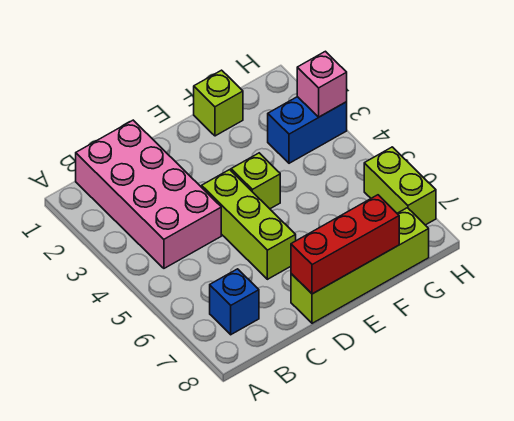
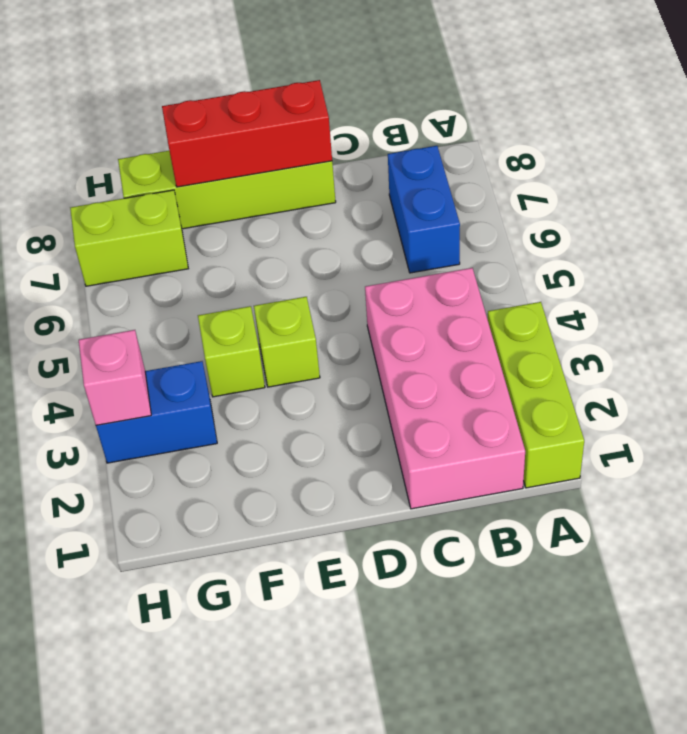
blue 1x1 brick [210,269,259,335] -> blue 1x2 brick [388,146,460,273]
lime 1x3 brick [202,170,296,279] -> lime 1x3 brick moved to [488,302,584,488]
lime 1x1 brick [194,70,243,136] -> lime 1x1 brick moved to [198,306,265,397]
lime 1x2 brick [364,147,436,225] -> lime 1x2 brick turned to [70,190,188,286]

